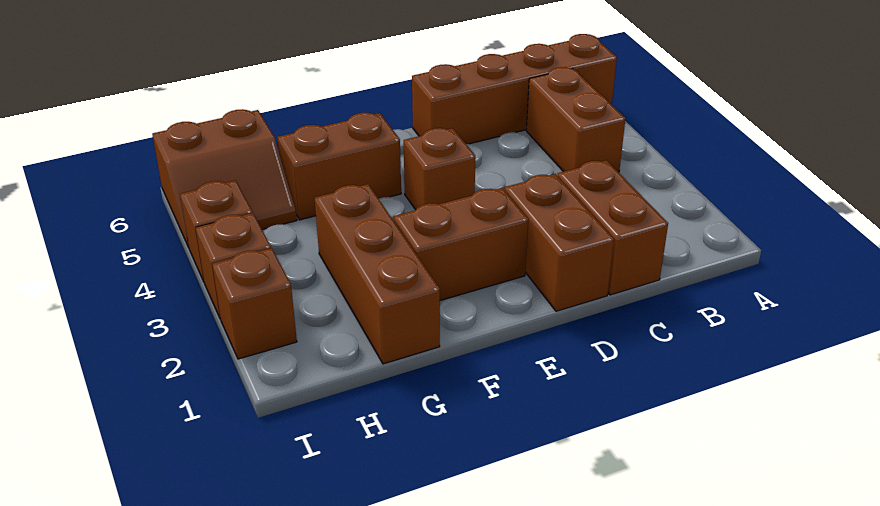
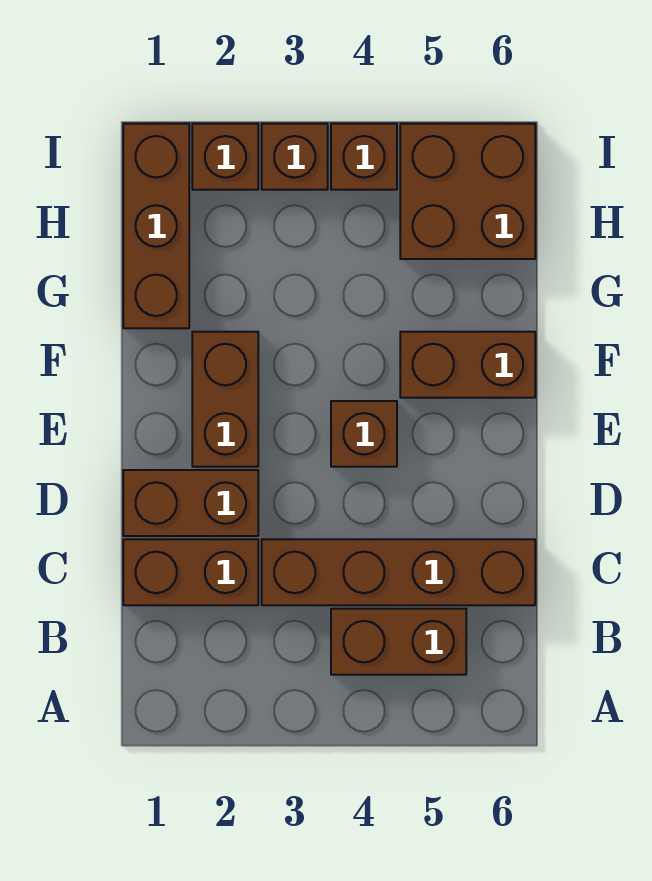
brown 1x4 brick [412,34,617,144] -> brown 1x4 brick turned to [262,539,535,605]
brown 1x2 brick [277,113,401,220] -> brown 1x2 brick turned to [400,332,535,398]
brown 1x3 brick [315,184,440,364] -> brown 1x3 brick turned to [123,124,189,328]
brown 2x2 slope [152,109,297,247] -> brown 2x2 brick [400,124,535,259]

